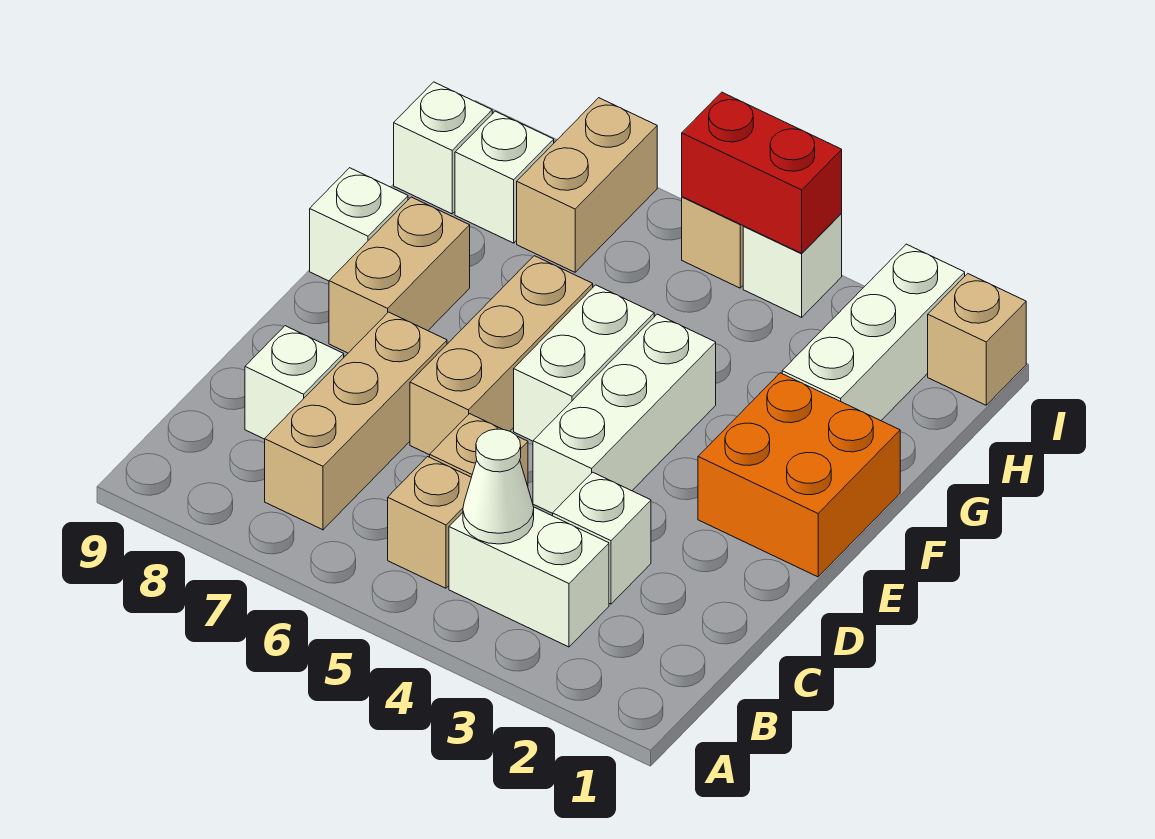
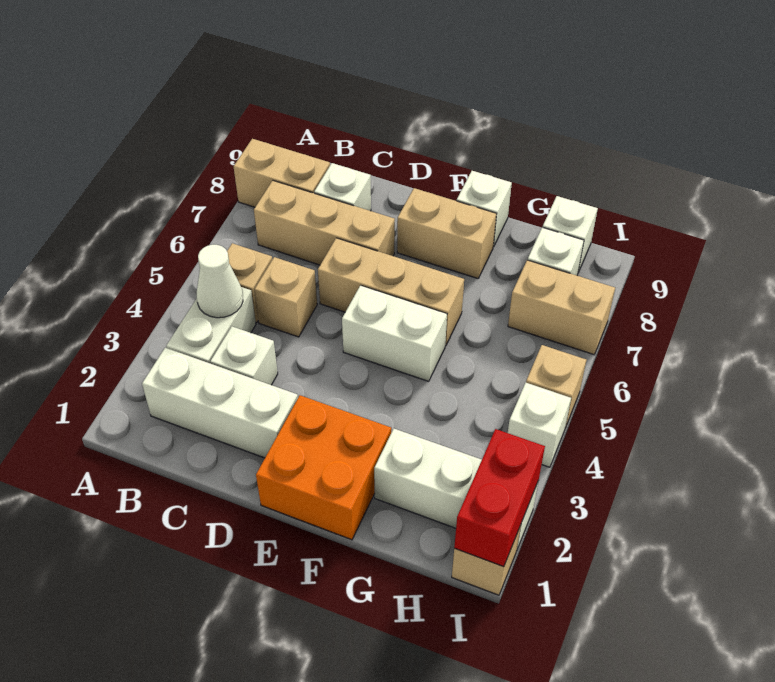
none -> tan 1x2 brick [234,139,330,207]
white 1x3 brick [533,314,716,513] -> white 1x3 brick moved to [142,348,298,458]
red 1x2 brick [682,92,842,253] -> red 1x2 brick moved to [454,429,545,567]

